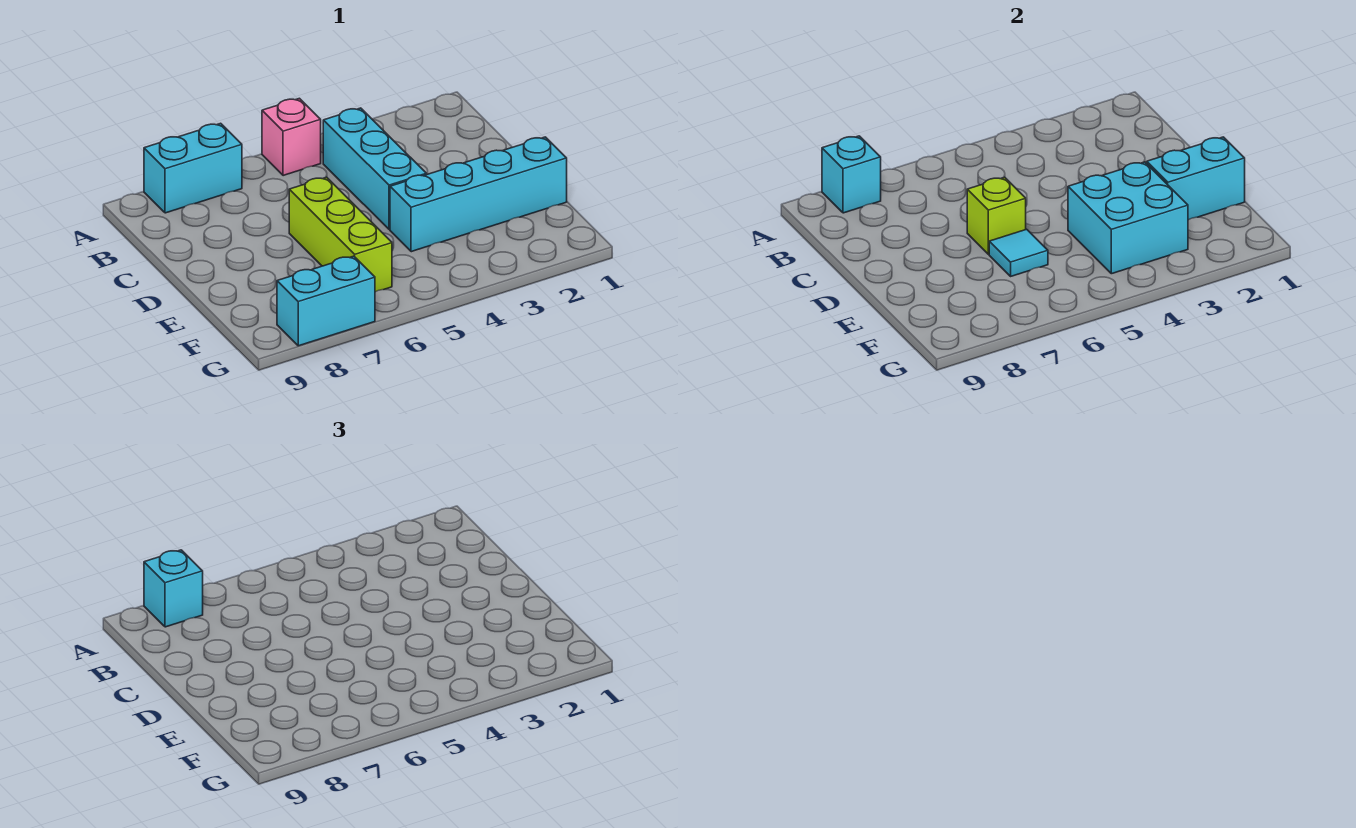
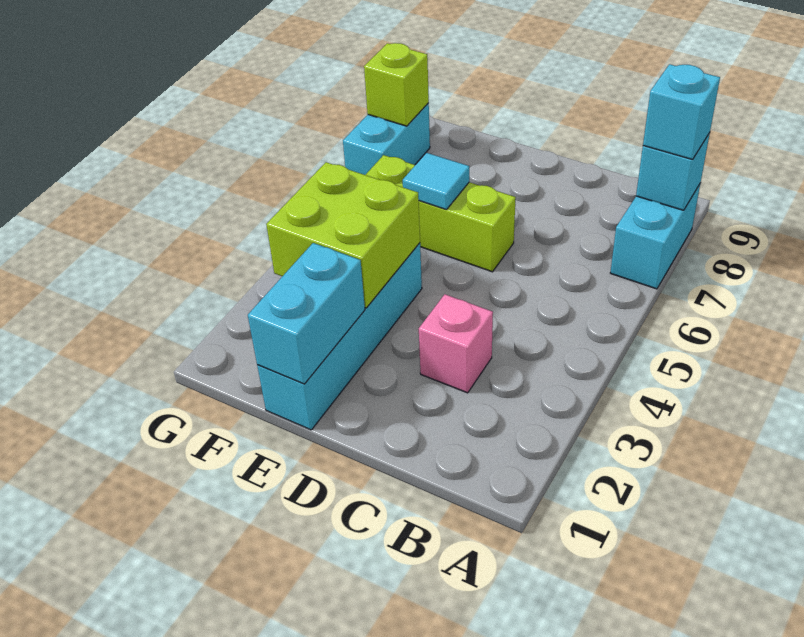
pink 1x1 brick [262,98,321,176] -> pink 1x1 brick moved to [419,294,493,393]
cyan 1x3 brick [323,108,426,229] -> none
lime 1x1 brick [967,177,1026,254] -> lime 1x1 brick moved to [364,43,429,126]
cyan 2x2 brick [1068,162,1188,274] -> lime 2x2 brick [266,162,420,308]

